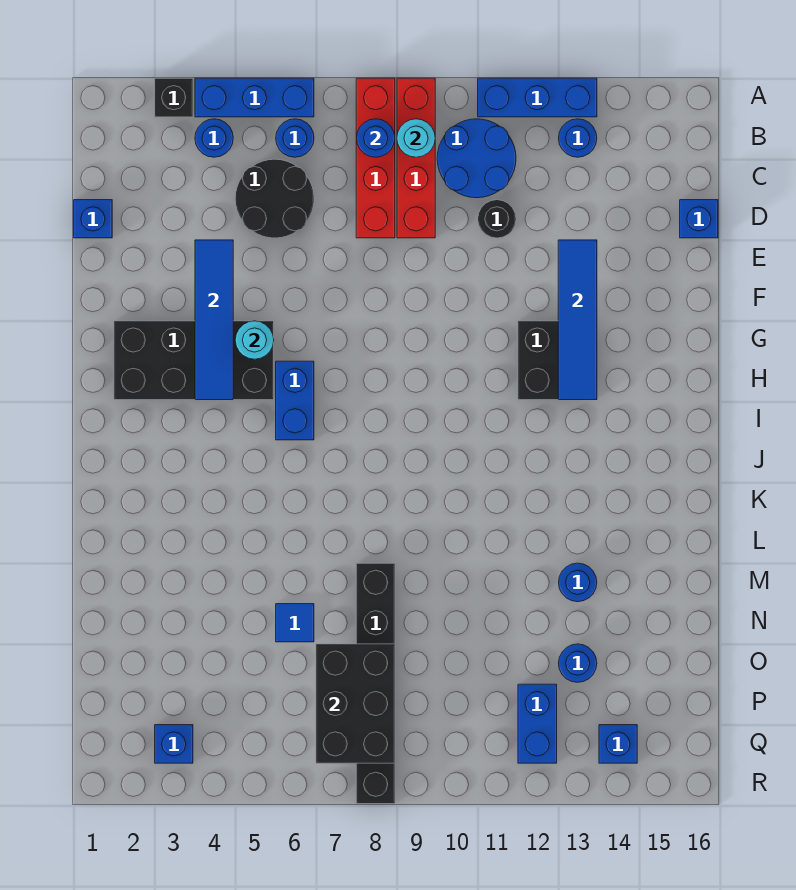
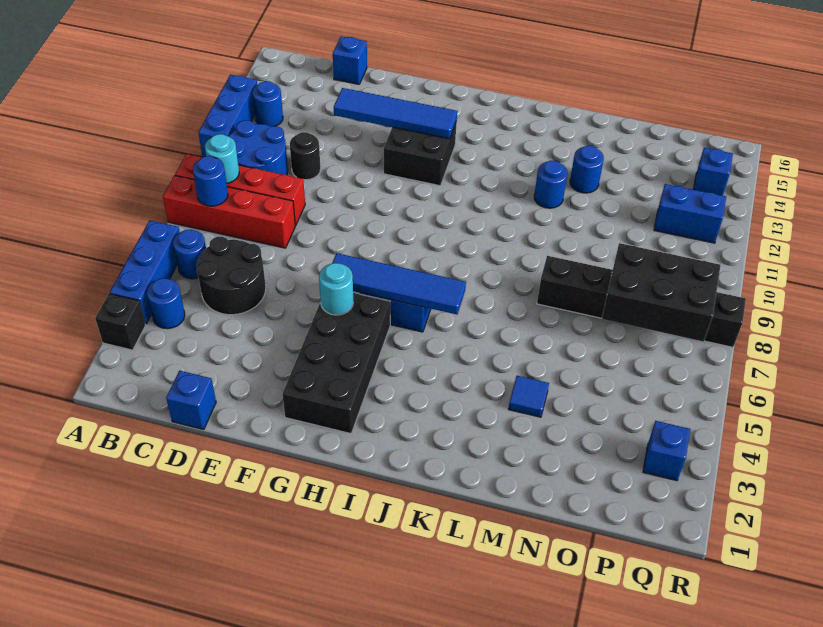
blue 1x4 tile [195,240,233,400] -> blue 1x4 tile moved to [332,253,466,314]
blue 1x1 tile [276,604,314,642] -> blue 1x1 tile moved to [509,376,549,417]
blue 1x1 round brick [559,644,597,682] -> blue 1x1 round brick moved to [534,161,567,208]

